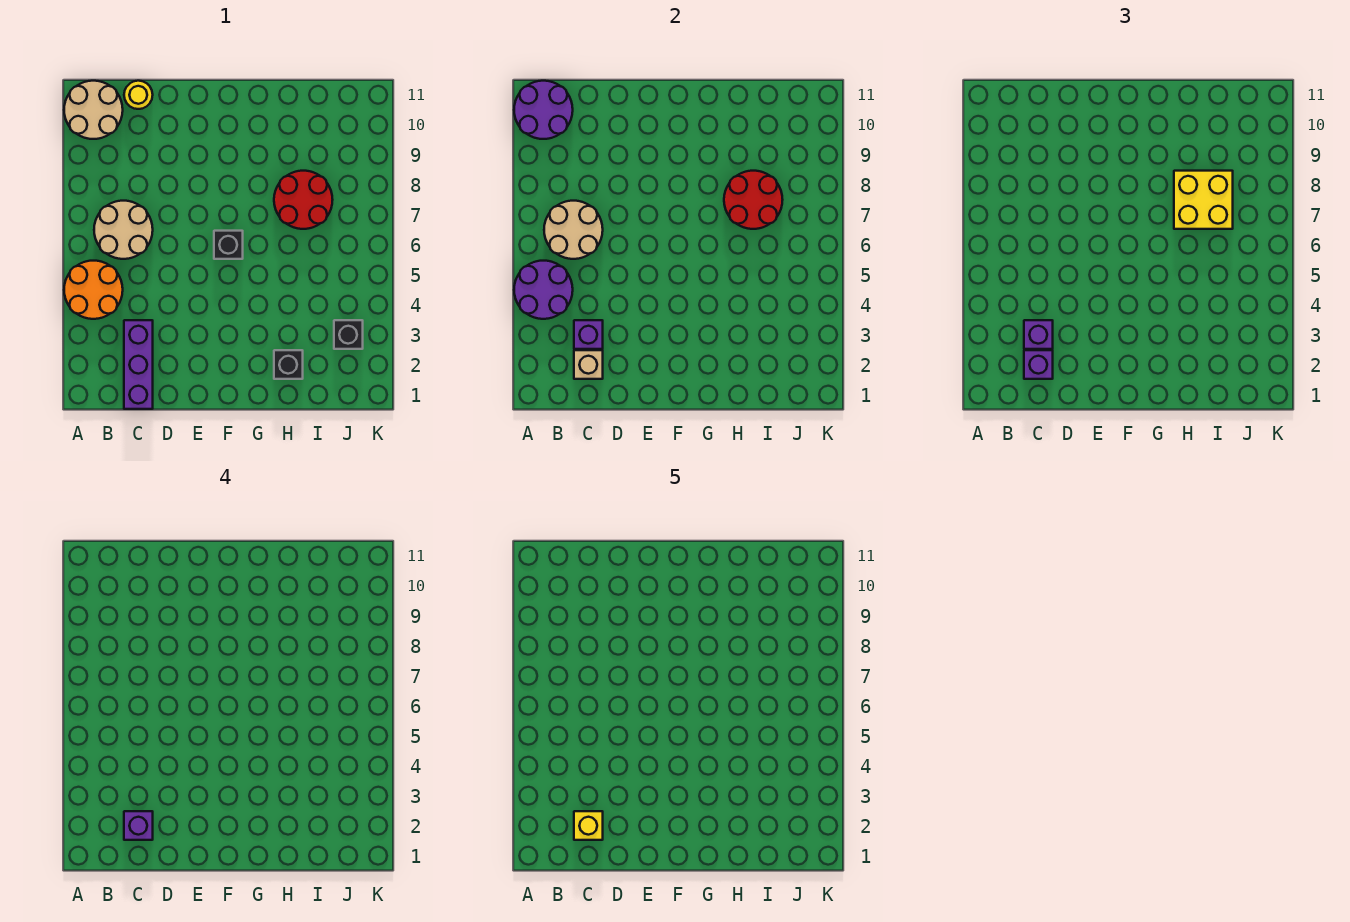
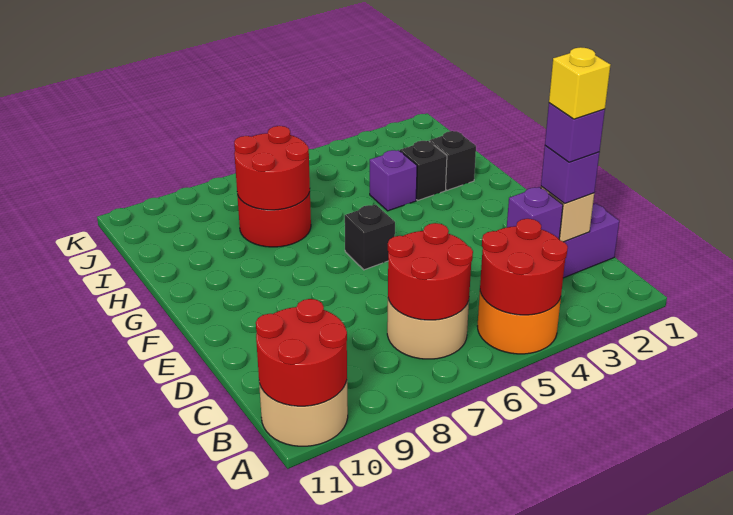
purple 2x2 round brick [514,261,573,319] -> red 2x2 round brick [480,219,568,315]
purple 2x2 round brick [514,81,573,139] -> red 2x2 round brick [256,299,347,406]
tan 2x2 round brick [544,201,603,259] -> red 2x2 round brick [388,223,473,320]
purple 1x1 brick [1024,320,1053,349] -> purple 1x1 brick moved to [370,150,417,211]
yellow 1x1 round brick [124,81,153,109] -> none
yellow 2x2 brick [1174,171,1233,229] -> none
black 1x1 brick [334,320,363,349] -> black 1x1 brick moved to [400,141,447,200]

